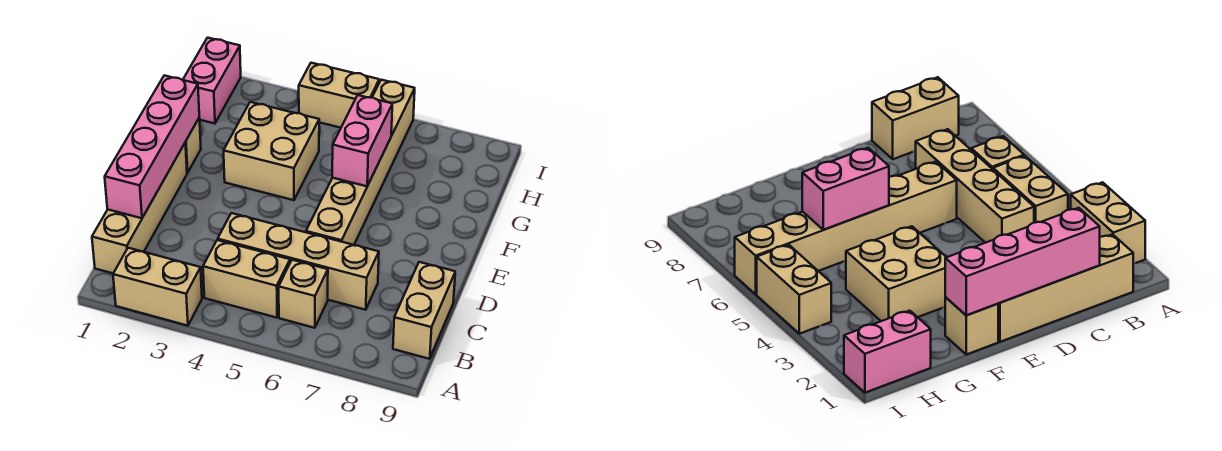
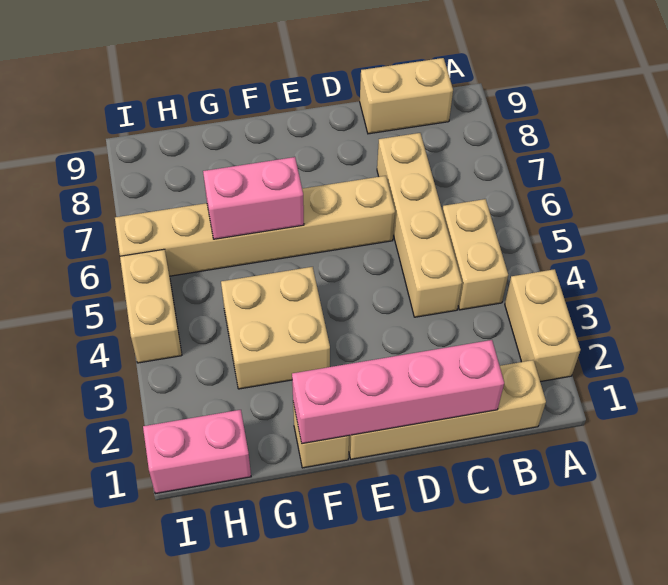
tan 1x1 brick [279,260,328,328] -> none

